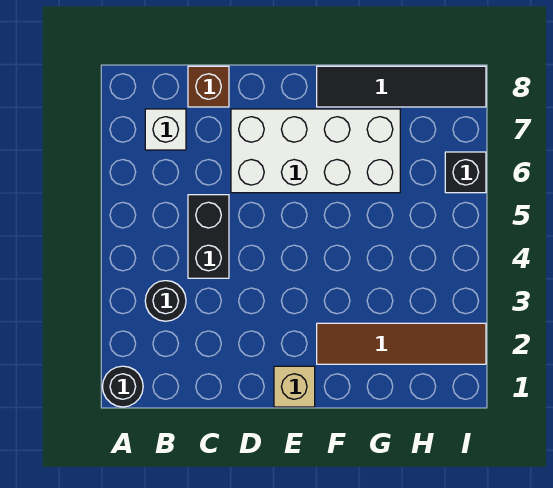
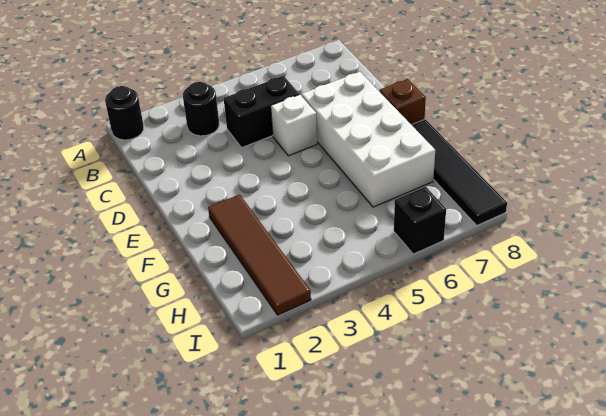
white 1x1 brick [145,109,186,150] -> white 1x1 brick moved to [271,94,317,156]
brown 1x1 brick [188,66,229,107] -> brown 1x1 brick moved to [379,79,426,125]
tan 1x1 brick [274,366,315,407] -> none

